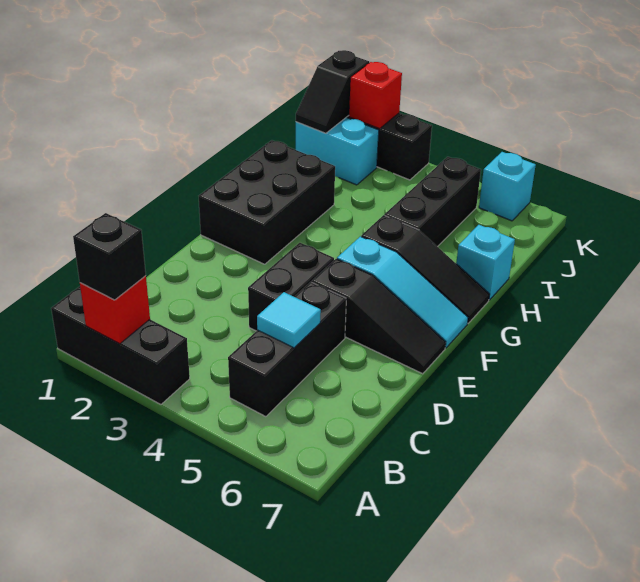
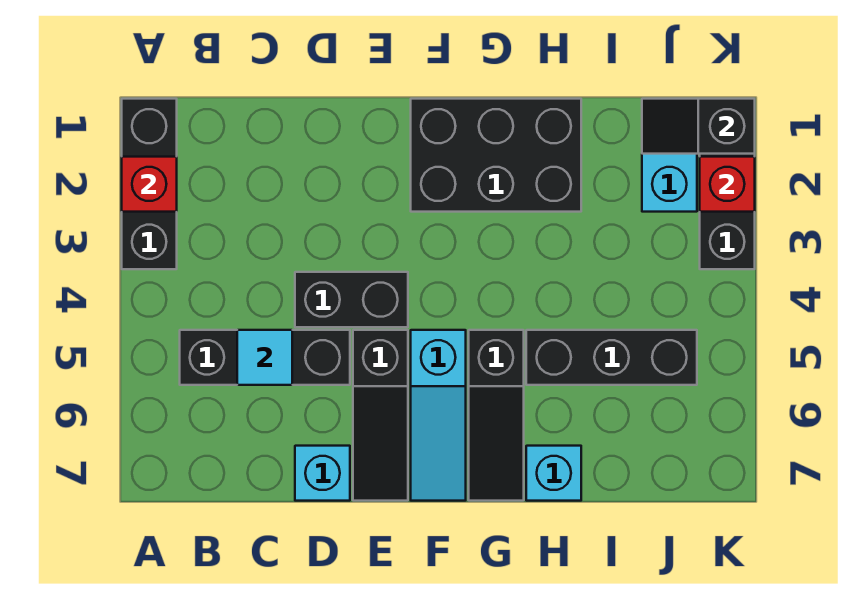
black 1x1 brick [73,213,146,300] -> none
cyan 1x1 brick [479,152,536,221] -> cyan 1x1 brick moved to [295,446,350,501]

